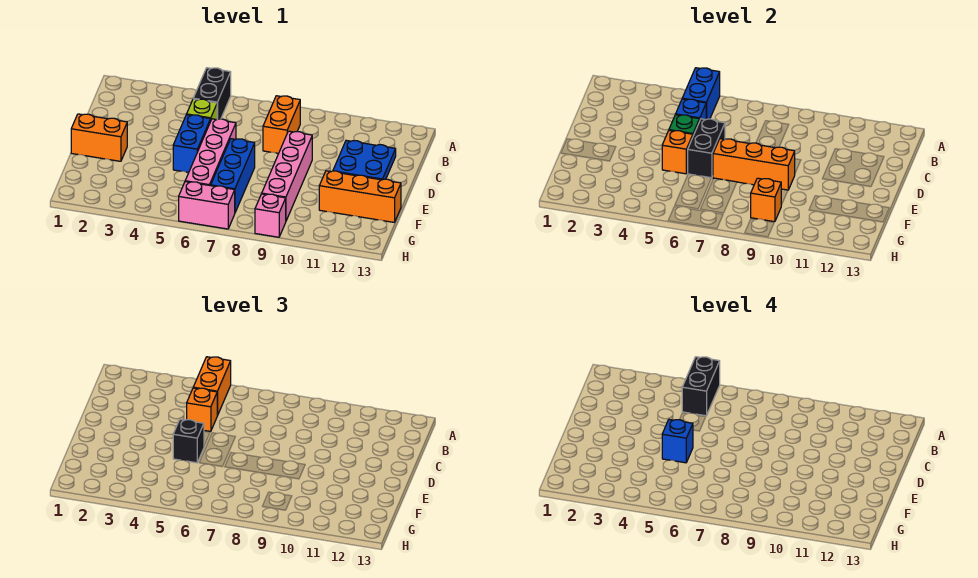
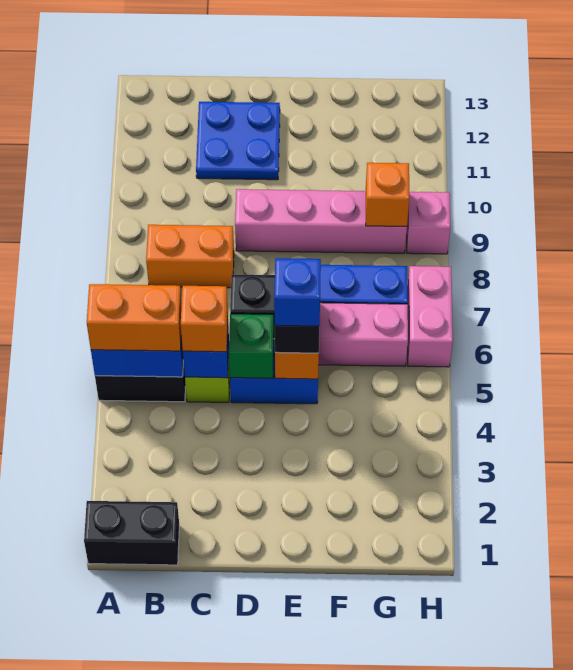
black 1x2 brick [682,357,720,416] -> black 1x2 brick moved to [84,501,179,565]
orange 1x2 brick [71,114,127,161] -> none
orange 1x3 brick [713,139,795,190] -> none
orange 1x3 brick [319,171,401,222] -> none

